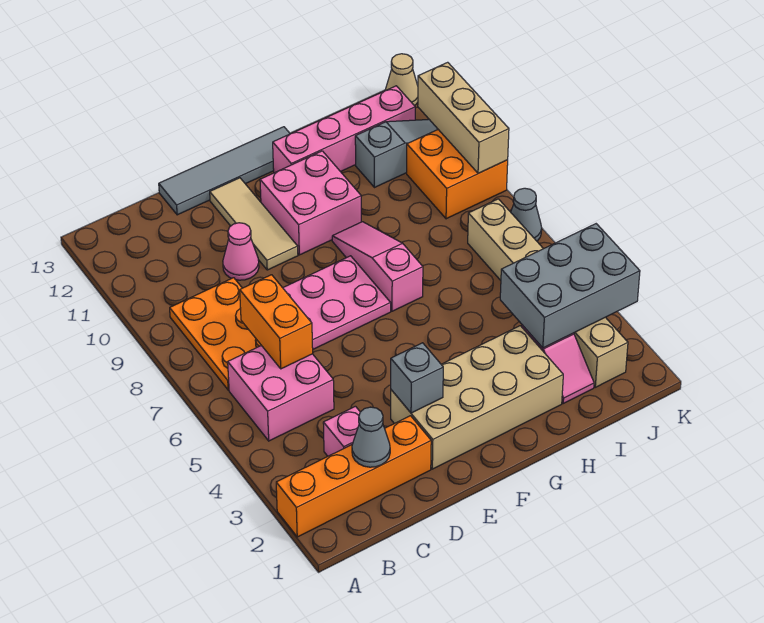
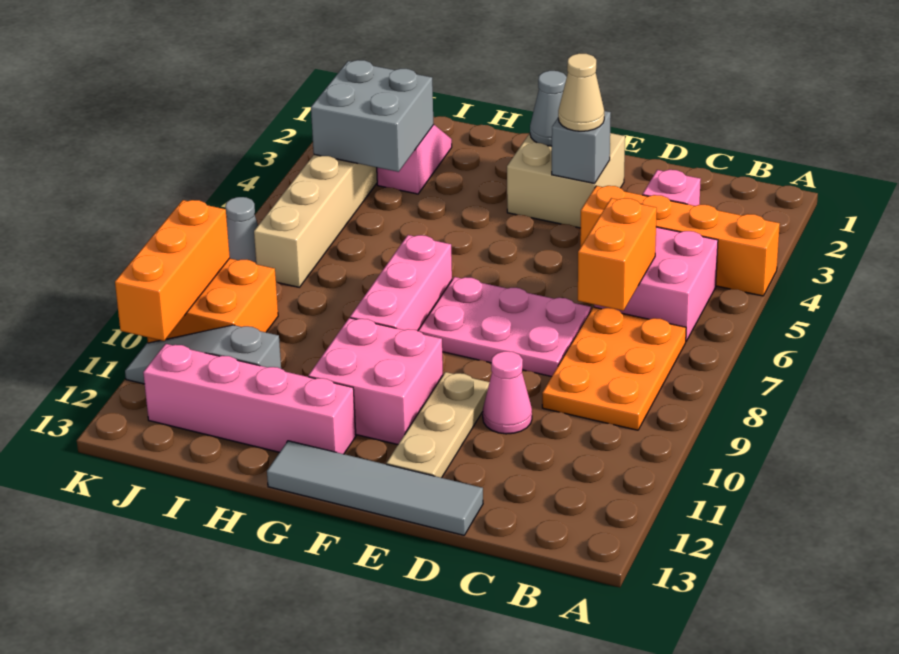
orange 1x4 brick [276,416,431,537] -> orange 1x4 brick moved to [580,186,780,296]
grey 1x1 cone [352,407,390,467] -> grey 1x1 cone moved to [530,71,567,146]
tan 2x4 brick [391,326,563,469] -> tan 2x2 brick [507,133,625,228]
tan 1x3 tile [210,178,298,270] -> tan 1x3 plate [386,372,489,478]
pink 1x3 slope [332,222,423,311] -> pink 1x3 brick [350,235,452,331]
grey 2x3 brick [500,224,640,348] -> grey 2x2 brick [311,60,434,172]
tan 1x3 brick [418,62,509,173] -> orange 1x3 brick [115,200,230,341]
tan 1x1 cone [385,54,418,106] -> tan 1x1 cone moved to [558,53,604,131]

